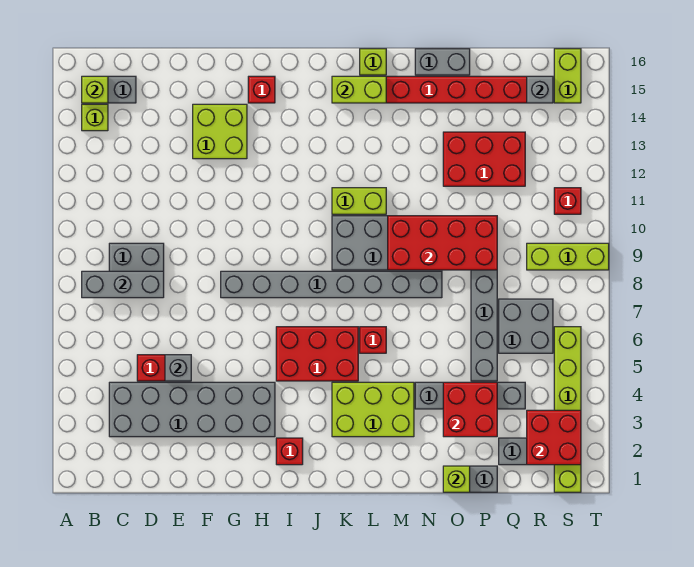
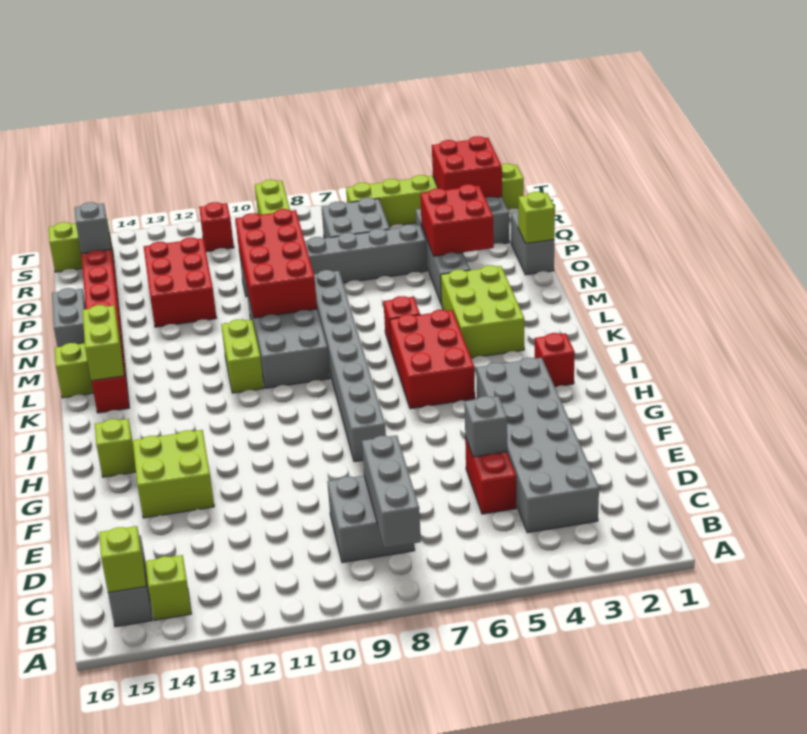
red 1x1 brick [248,76,275,103] -> lime 1x1 brick [95,419,136,477]

